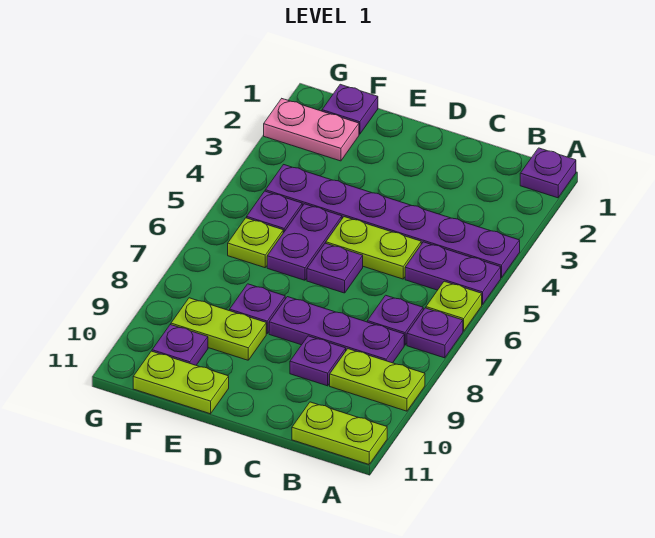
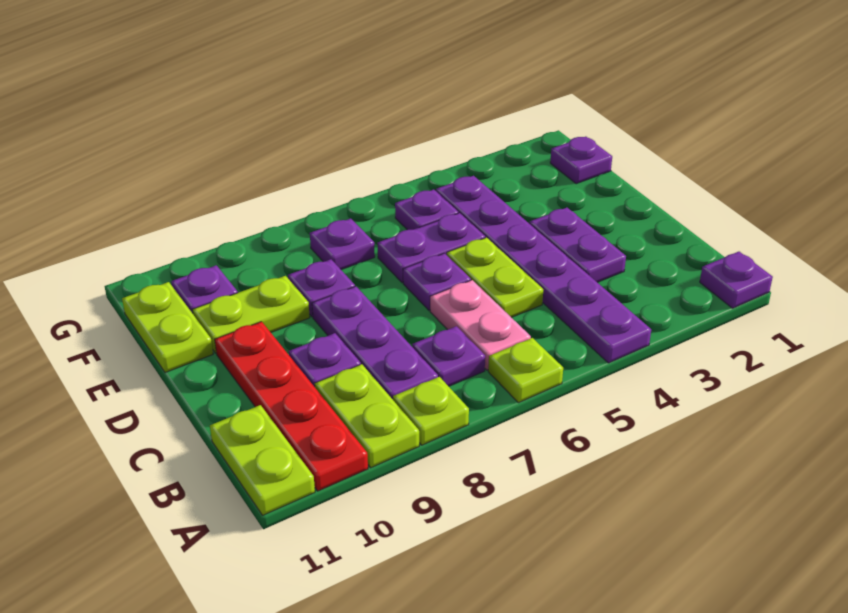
purple 1x2 plate [405,242,501,305] -> purple 1x2 plate moved to [529,208,626,282]
purple 1x1 plate [407,308,463,358] -> purple 1x1 plate moved to [310,219,375,270]
none -> red 1x4 plate [215,322,368,491]
lime 1x2 plate [171,298,266,360] -> lime 1x2 plate turned to [192,276,310,353]
pink 1x2 plate [264,99,359,161] -> pink 1x2 plate moved to [430,280,531,370]
lime 1x1 plate [228,218,283,268] -> lime 1x1 plate moved to [393,377,469,445]

